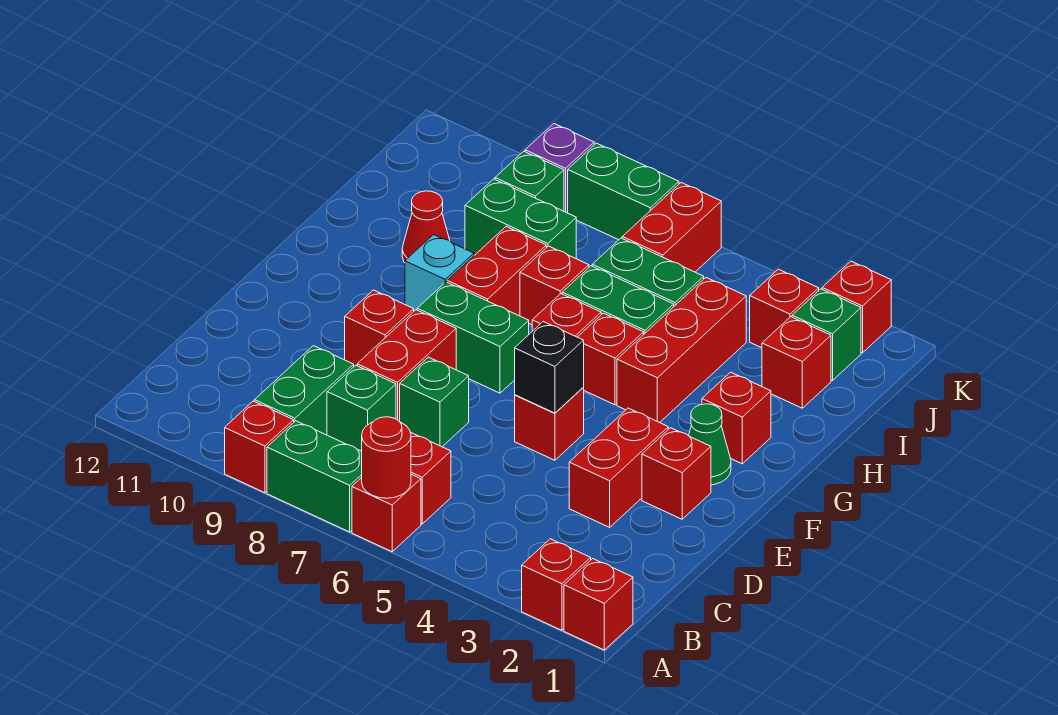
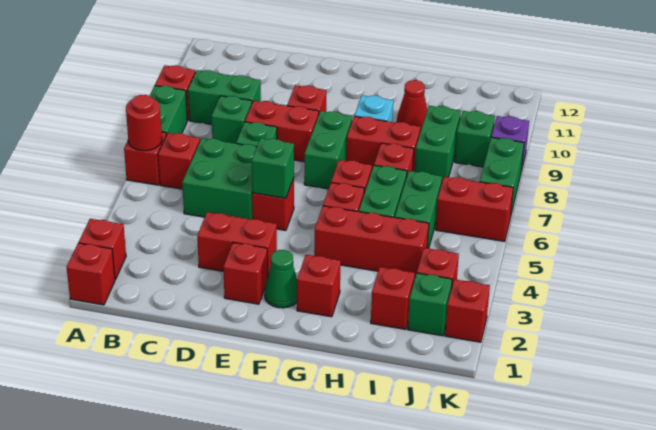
none -> green 2x2 brick [182,138,256,219]
black 1x1 brick [515,322,584,413] -> green 1x1 brick [252,138,294,198]

